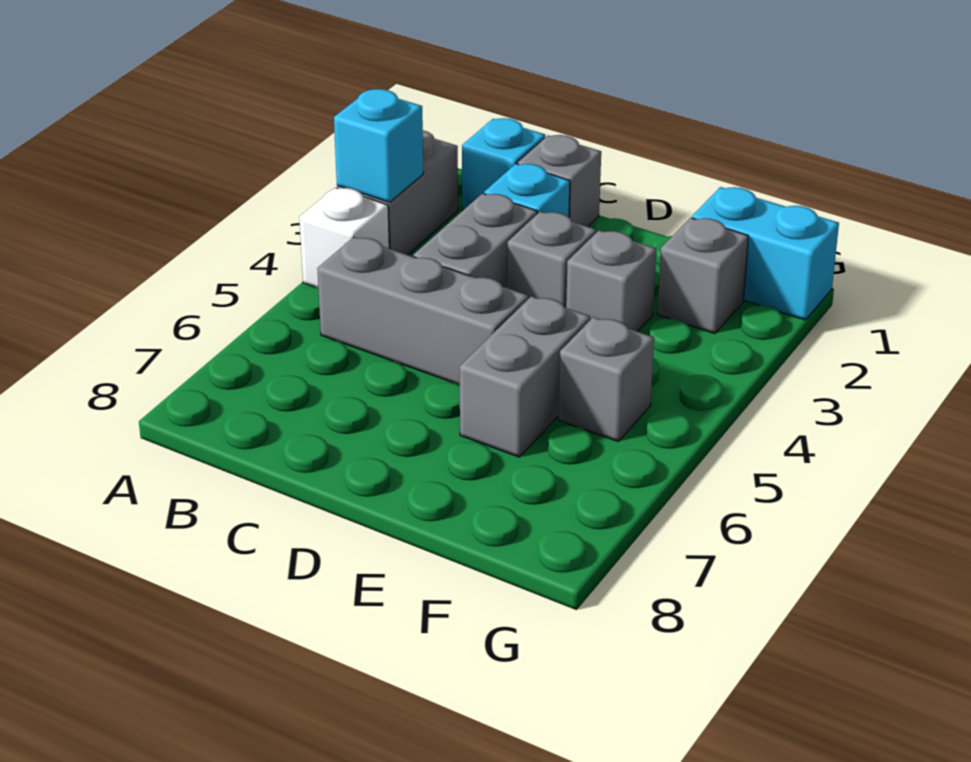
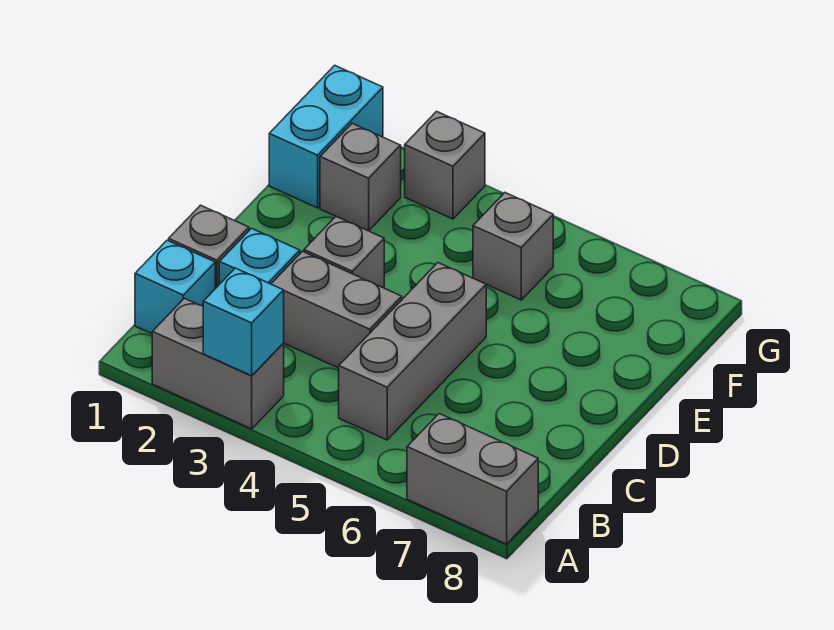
white 1x1 brick [299,188,389,287] -> none
grey 1x1 brick [566,230,656,332] -> grey 1x1 brick moved to [405,111,485,219]
grey 1x2 brick [459,296,590,457] -> grey 1x2 brick moved to [407,414,538,544]

